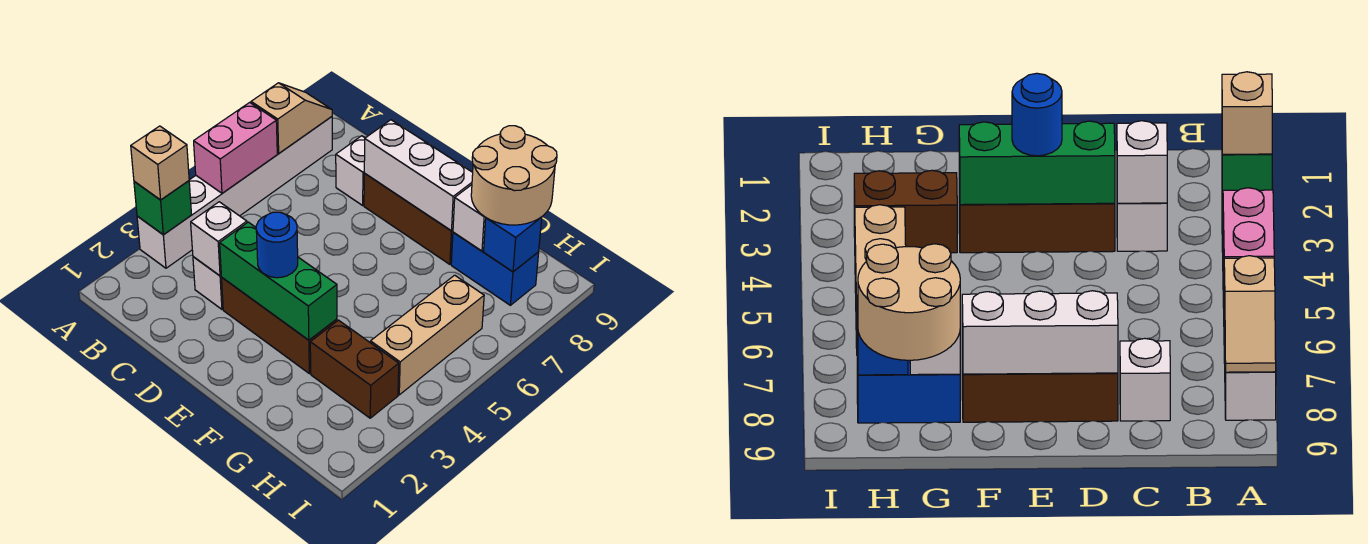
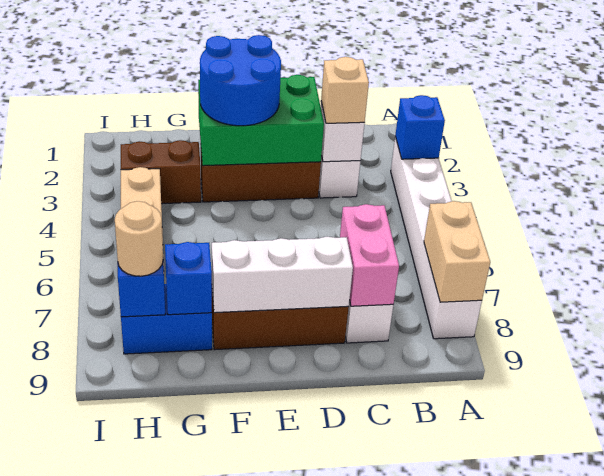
green 1x1 brick [134,181,192,235] -> blue 1x1 brick [395,95,445,159]
tan 1x1 brick [131,126,189,200] -> tan 1x1 brick moved to [321,57,369,123]
pink 1x2 brick [194,102,277,193] -> pink 1x2 brick moved to [340,204,399,306]
tan 1x2 slope [251,83,332,153] -> tan 1x2 brick [424,201,490,302]
green 1x3 brick [220,222,337,340] -> green 2x3 brick [198,75,324,166]
blue 1x1 round brick [256,212,298,278] -> blue 2x2 round brick [200,35,281,126]
white 1x1 brick [453,185,486,251] -> blue 1x1 brick [165,242,212,315]
tan 2x2 round brick [471,126,557,225] -> tan 1x1 round brick [115,201,163,276]

